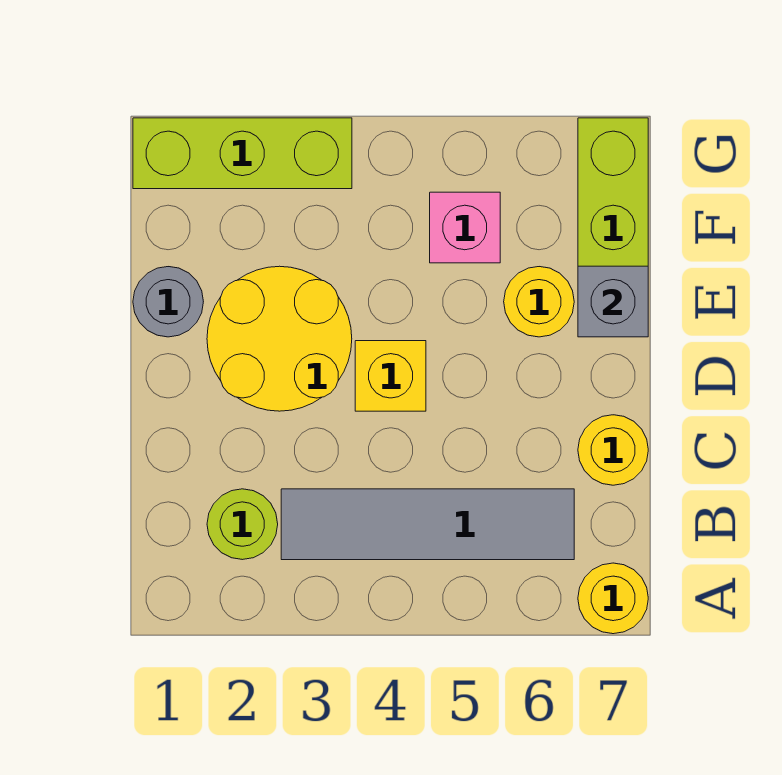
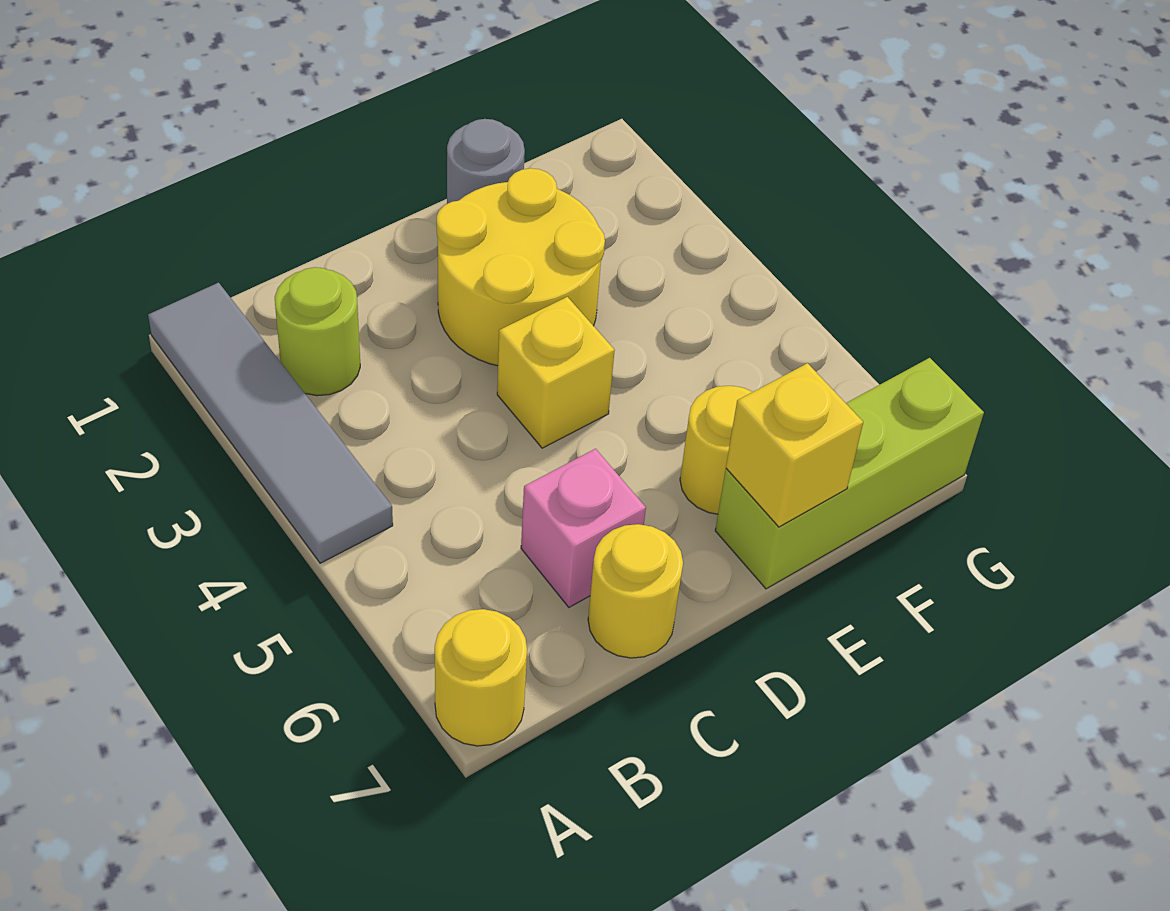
grey 1x4 tile [281,489,574,560] -> grey 1x4 tile moved to [148,283,393,563]
grey 1x1 brick [578,266,648,337] -> yellow 1x1 brick [726,363,863,527]
pink 1x1 brick [430,192,500,263] -> pink 1x1 brick moved to [521,449,646,607]
lime 1x3 brick [133,118,352,189] -> none

